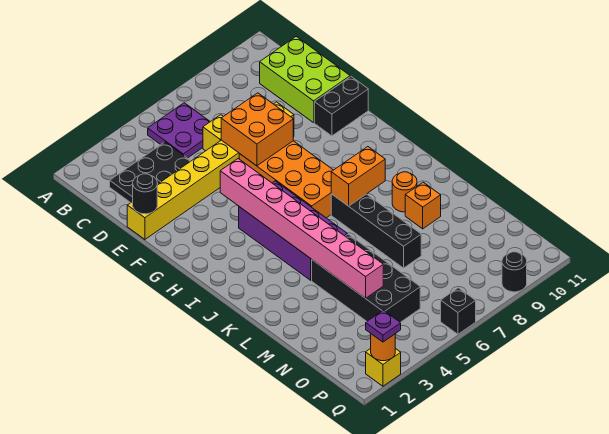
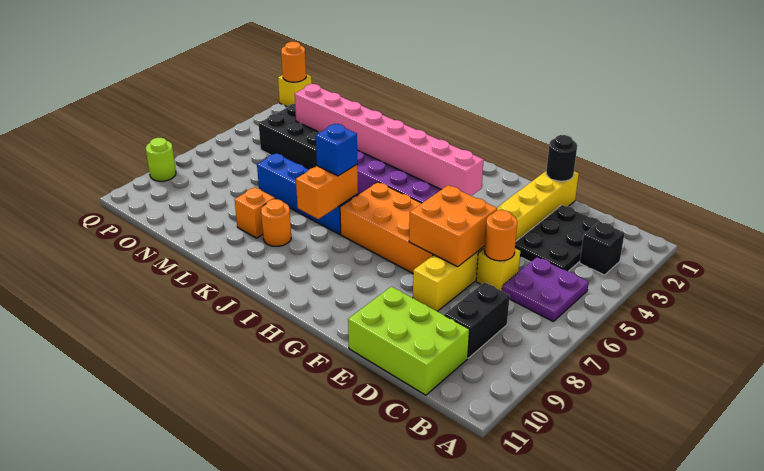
none -> orange 1x1 round brick [484,210,517,261]
black 1x2 brick [314,77,368,136] -> black 1x2 brick moved to [445,282,510,358]
black 1x4 brick [331,194,421,268] -> blue 1x4 brick [257,153,358,234]
none -> blue 1x1 brick [316,124,358,176]
purple 1x1 plate [366,310,401,342] -> none
black 1x1 brick [441,288,476,334] -> black 1x1 brick moved to [580,221,625,275]
black 1x1 round brick [502,252,527,292] -> lime 1x1 round brick [146,138,176,181]

